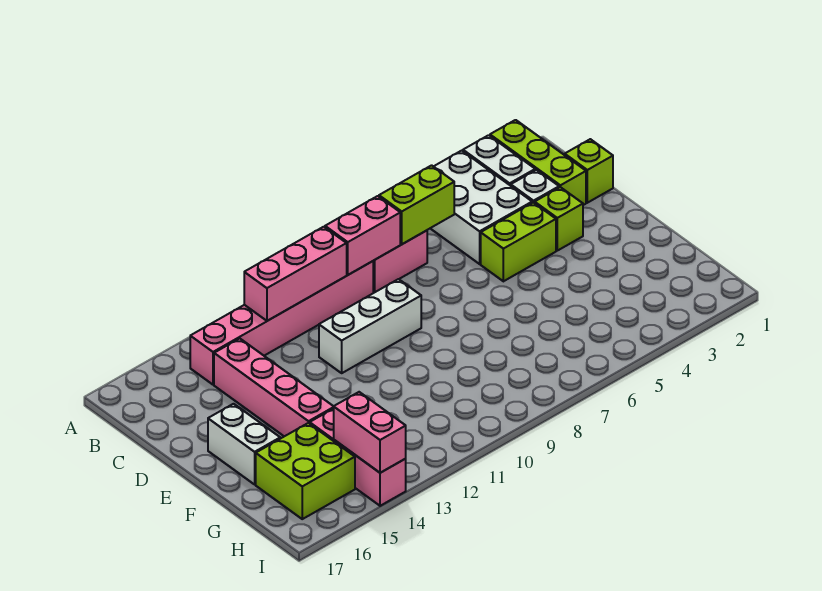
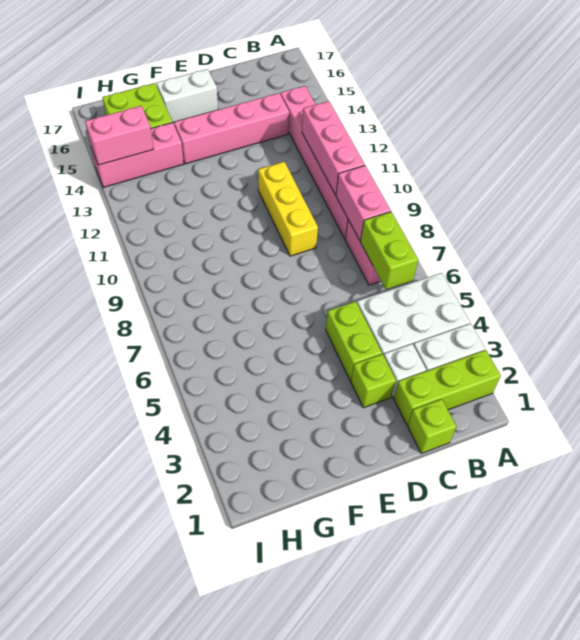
white 1x3 brick [319,279,421,373] -> yellow 1x3 brick [258,162,318,256]

